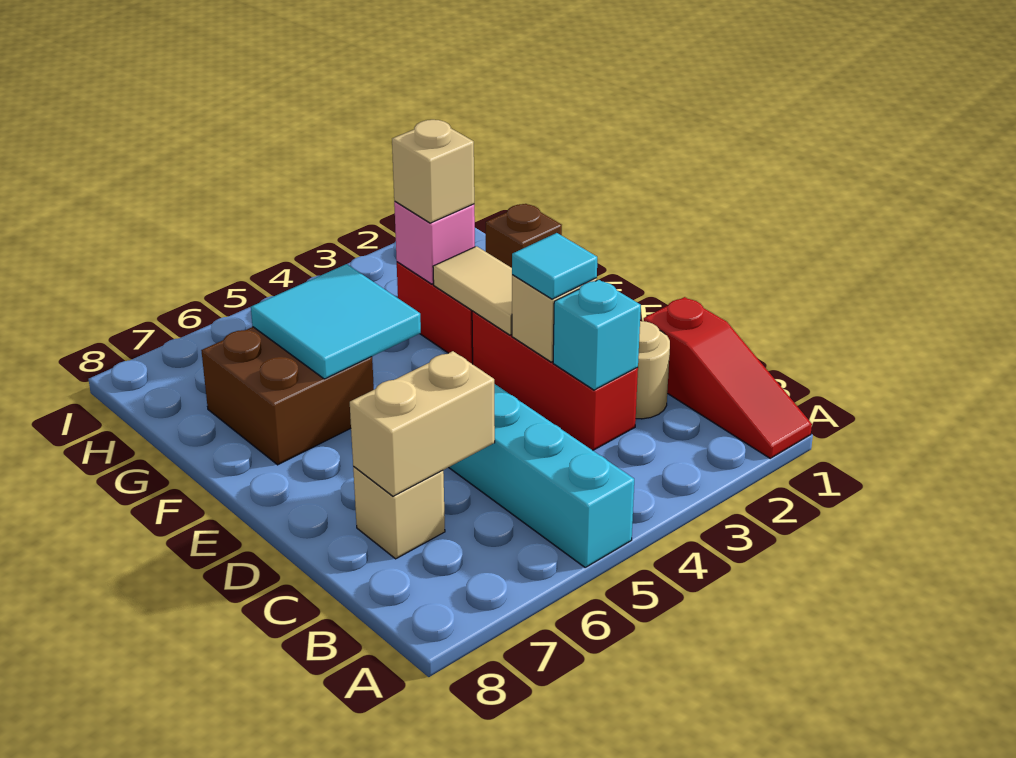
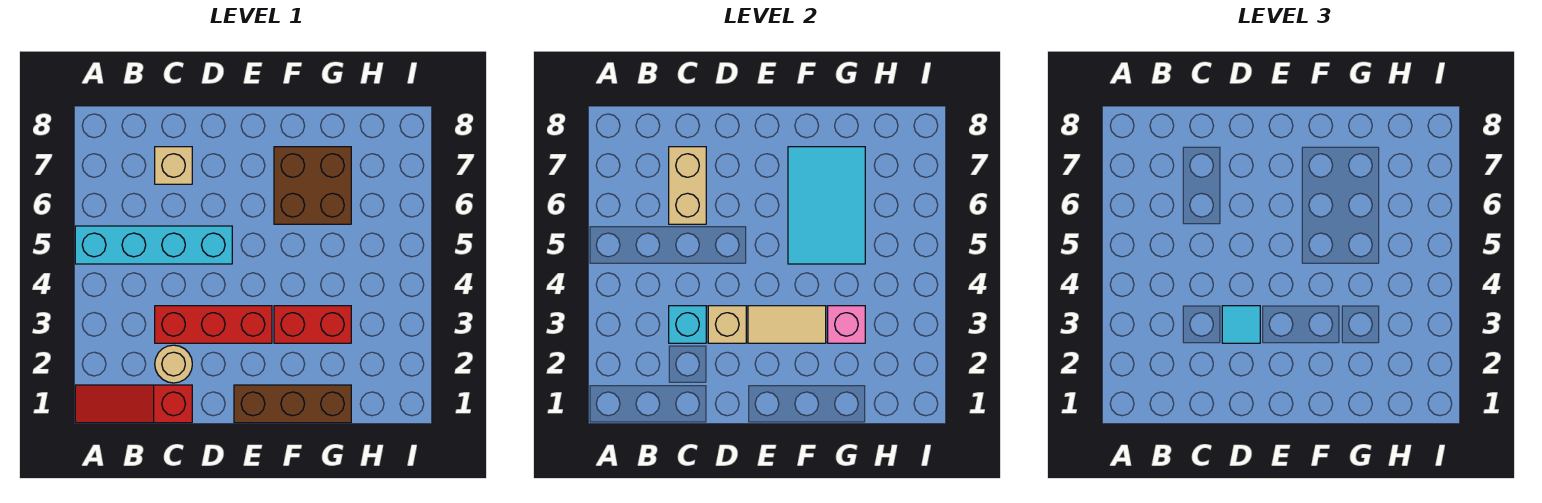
cyan 2x2 tile [251,264,421,379] -> cyan 2x3 tile [788,147,865,264]
brown 1x1 brick [486,204,562,268] -> brown 1x3 brick [234,385,351,423]
tan 1x1 brick [392,120,474,223] -> none

